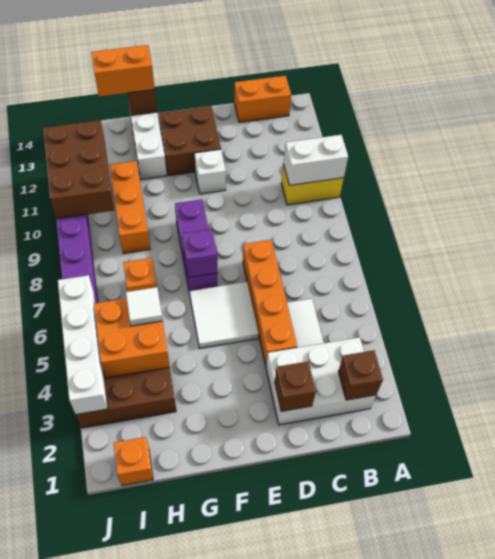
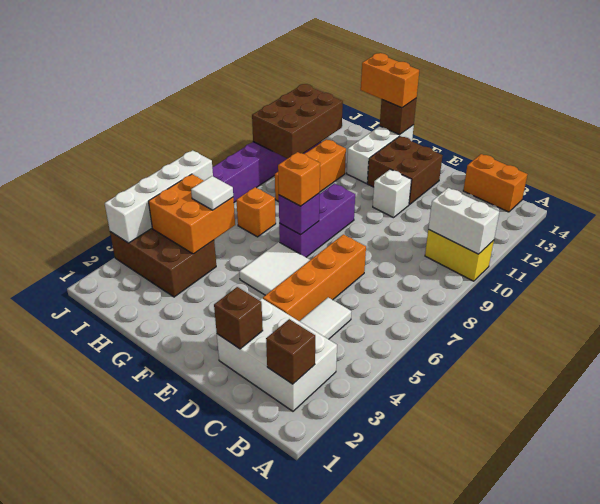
orange 1x1 brick [114,437,153,485] -> orange 1x1 brick moved to [278,152,320,206]

